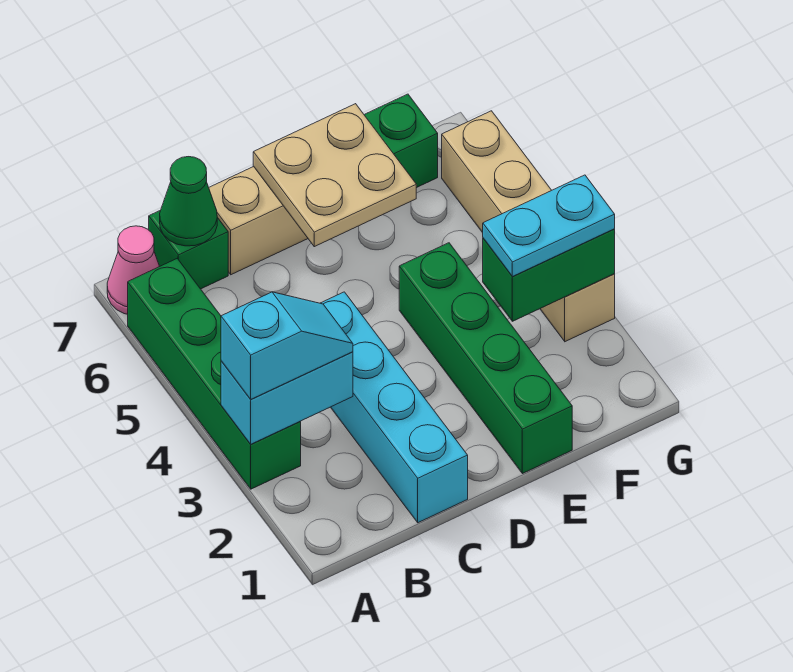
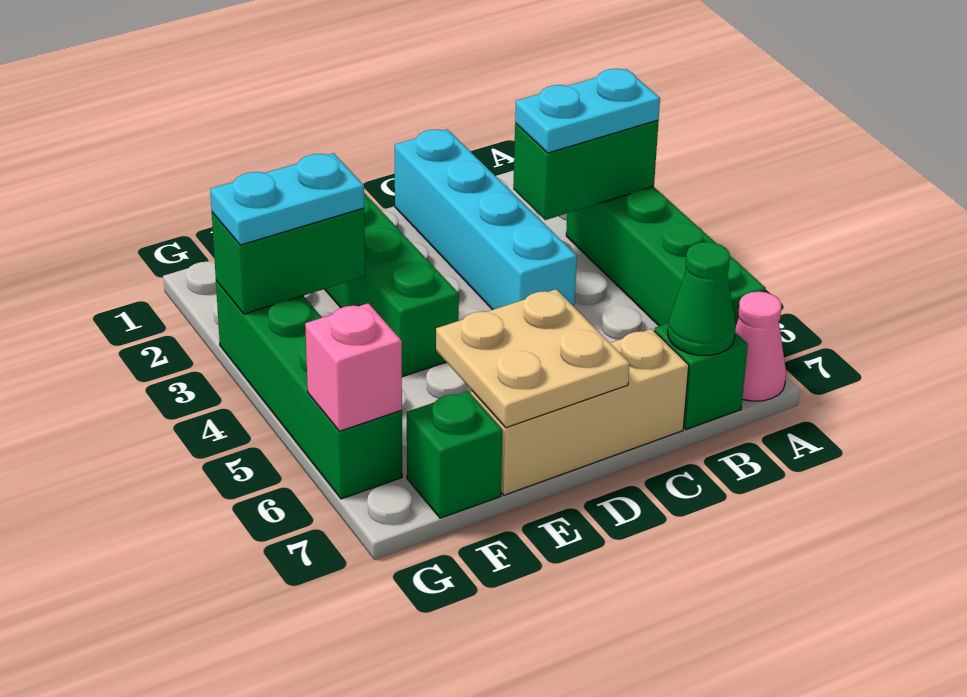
cyan 1x2 brick [221,352,353,444] -> green 1x2 brick [513,120,659,220]
cyan 1x2 slope [221,292,353,399] -> cyan 1x2 plate [515,69,660,153]
tan 1x4 brick [442,111,615,342] -> green 1x4 brick [216,281,402,499]
none -> pink 1x1 brick [305,303,402,431]

